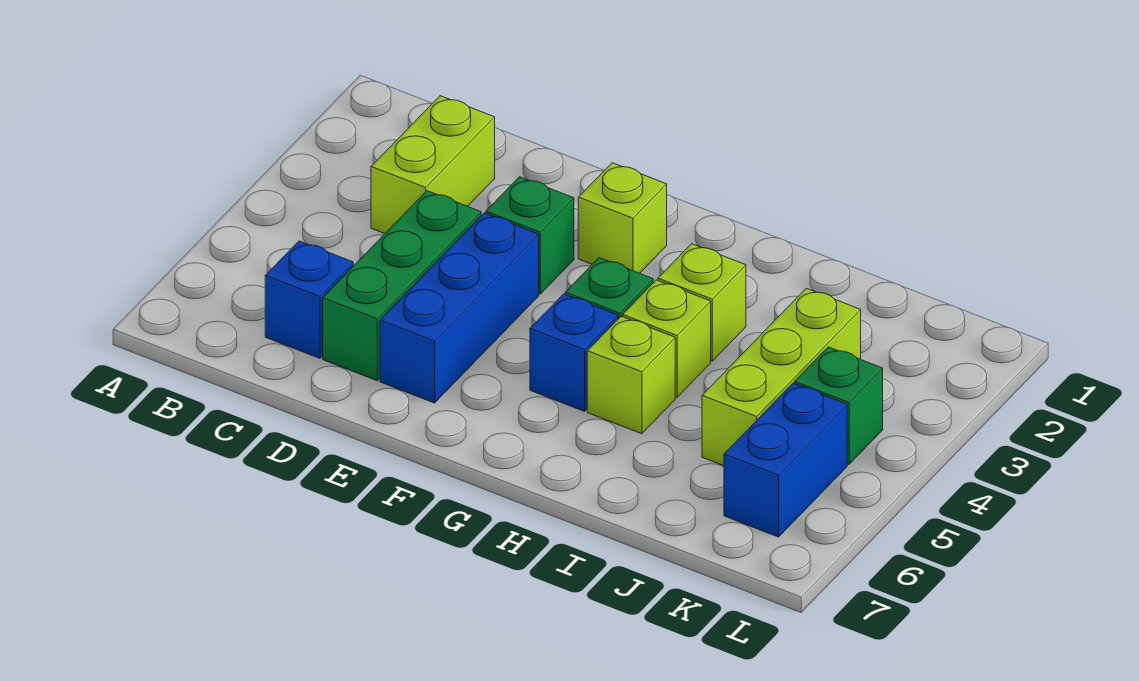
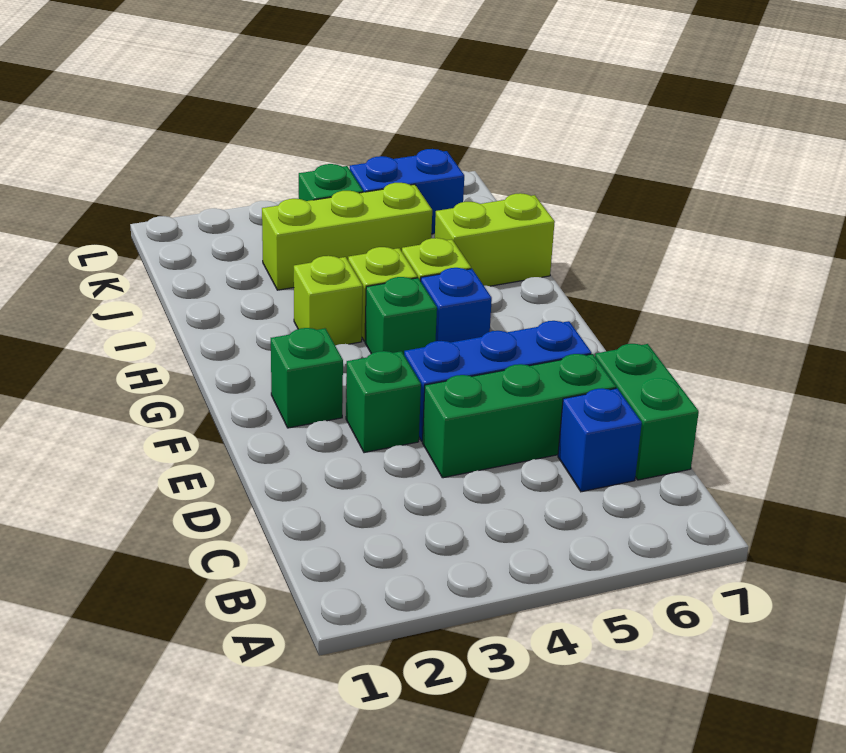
lime 1x2 brick [371,96,495,234] -> lime 1x2 brick moved to [435,193,555,286]
none -> green 1x2 brick [595,344,699,480]
lime 1x1 brick [578,163,667,273] -> green 1x1 brick [271,328,343,428]

